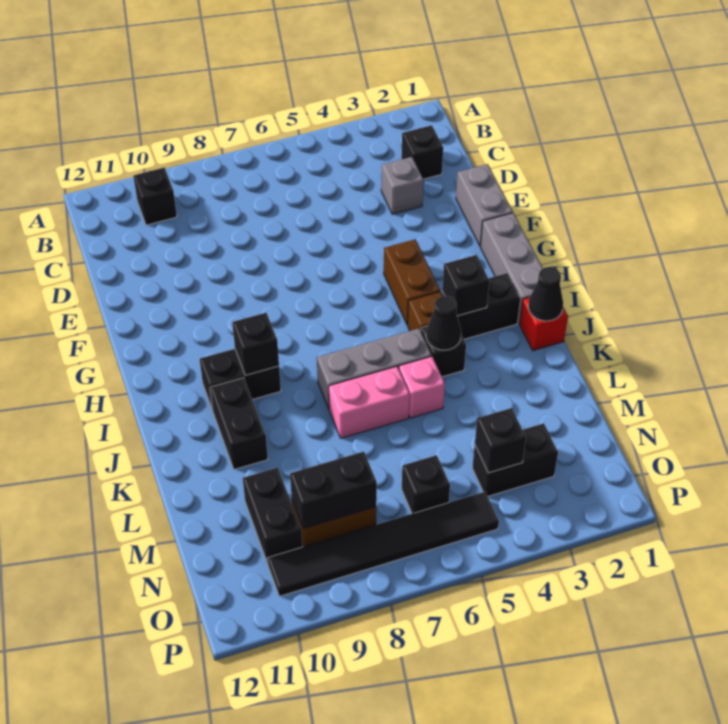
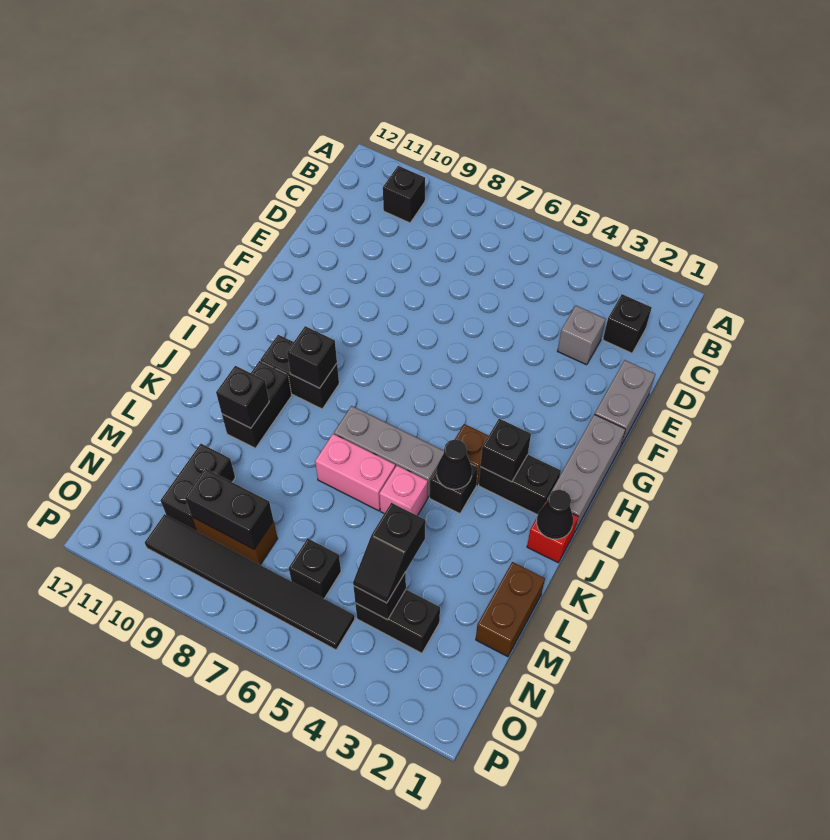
brown 1x2 brick [384,239,440,325] -> brown 1x2 brick moved to [476,562,545,657]
none -> black 1x1 brick [216,366,269,428]
none -> black 1x2 slope [353,503,425,603]

